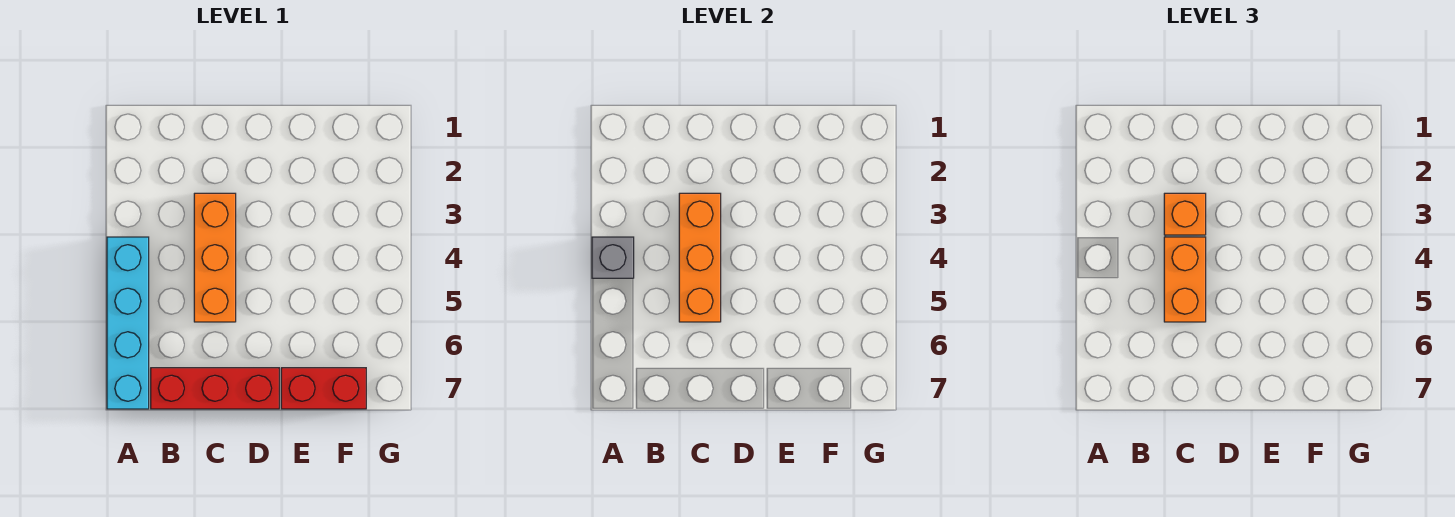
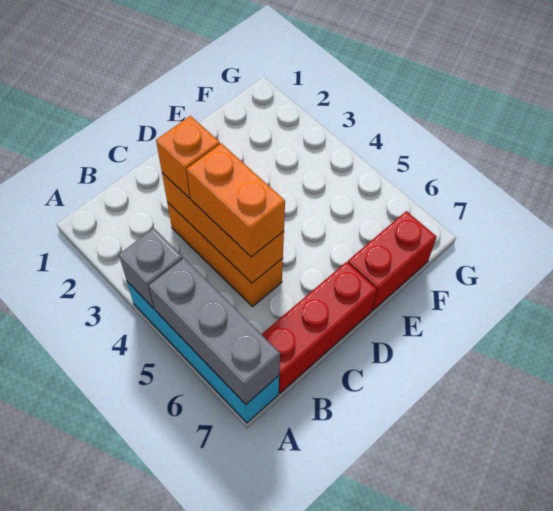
none -> grey 1x3 brick [149,258,280,404]

